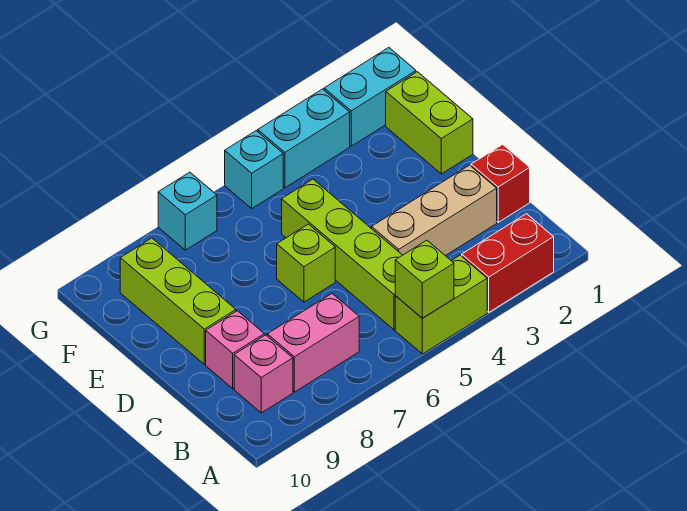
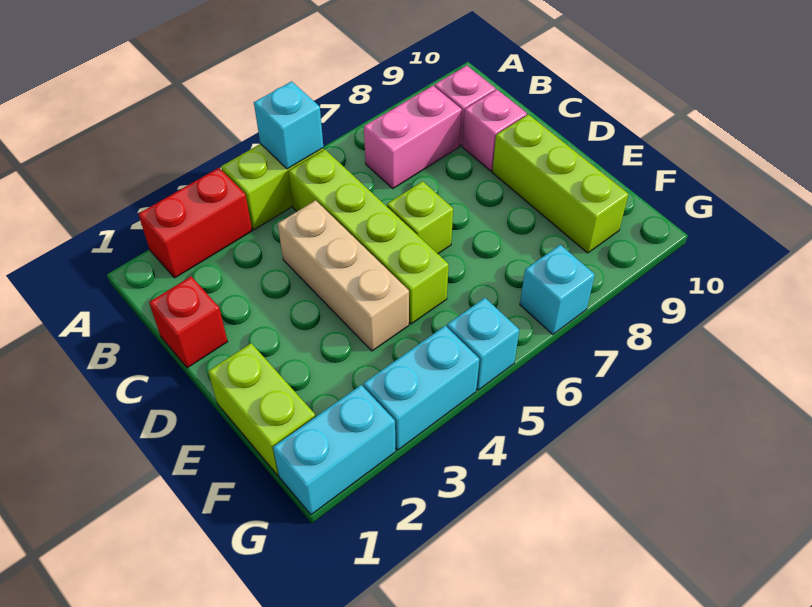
lime 1x1 brick [395,240,454,318] -> cyan 1x1 brick [254,81,323,169]
tan 1x3 brick [372,165,497,256] -> tan 1x3 brick turned to [278,200,409,351]

